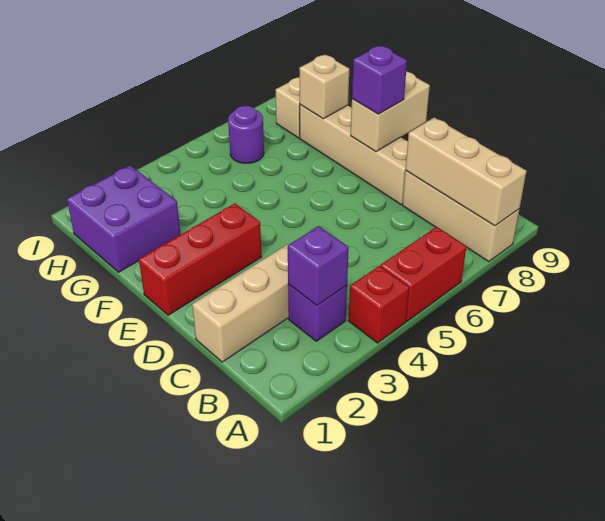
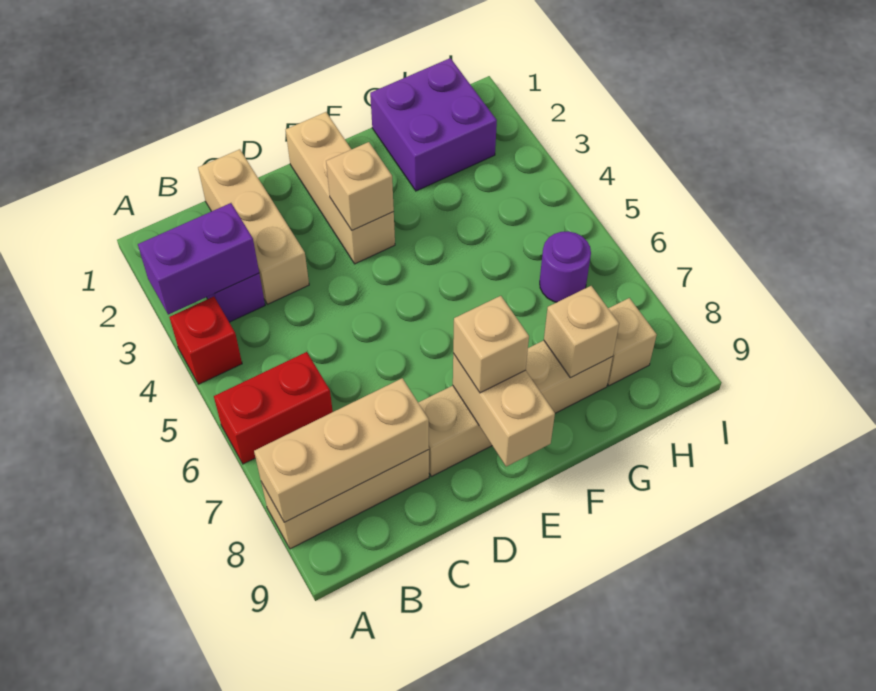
red 1x2 brick [380,227,466,321] -> red 1x2 brick turned to [214,352,333,464]
purple 1x1 brick [288,226,349,305] -> purple 1x2 brick [138,203,259,315]
red 1x3 brick [139,203,262,315] -> tan 1x3 brick [286,112,395,264]
none -> tan 1x1 brick [326,142,394,230]
purple 1x1 brick [352,45,407,114] -> tan 1x1 brick [453,296,529,393]

